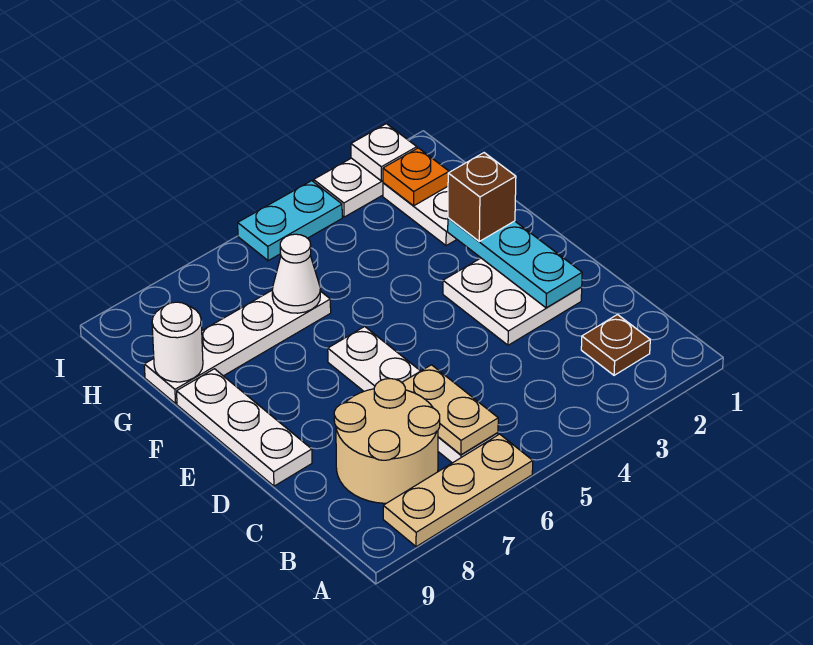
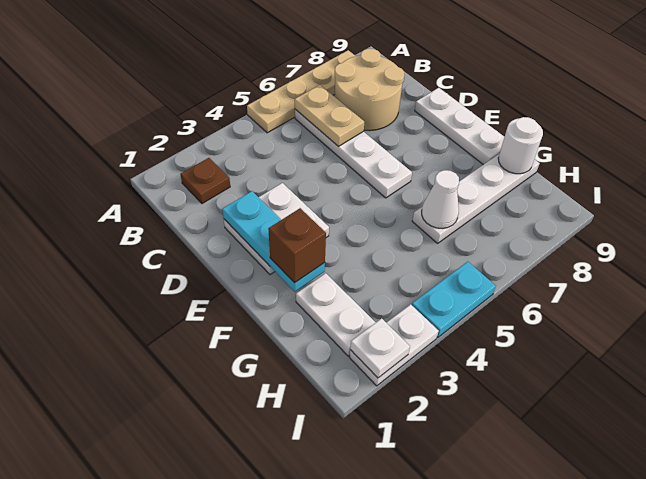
tan 1x3 plate [383,434,533,547] -> tan 1x4 plate [247,50,355,133]
orange 1x1 plate [383,148,449,206] -> none

